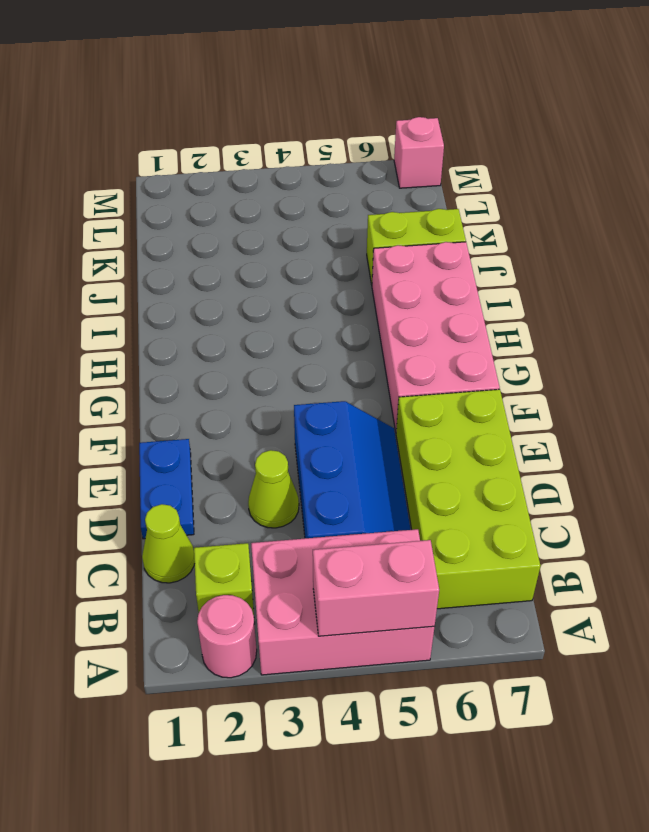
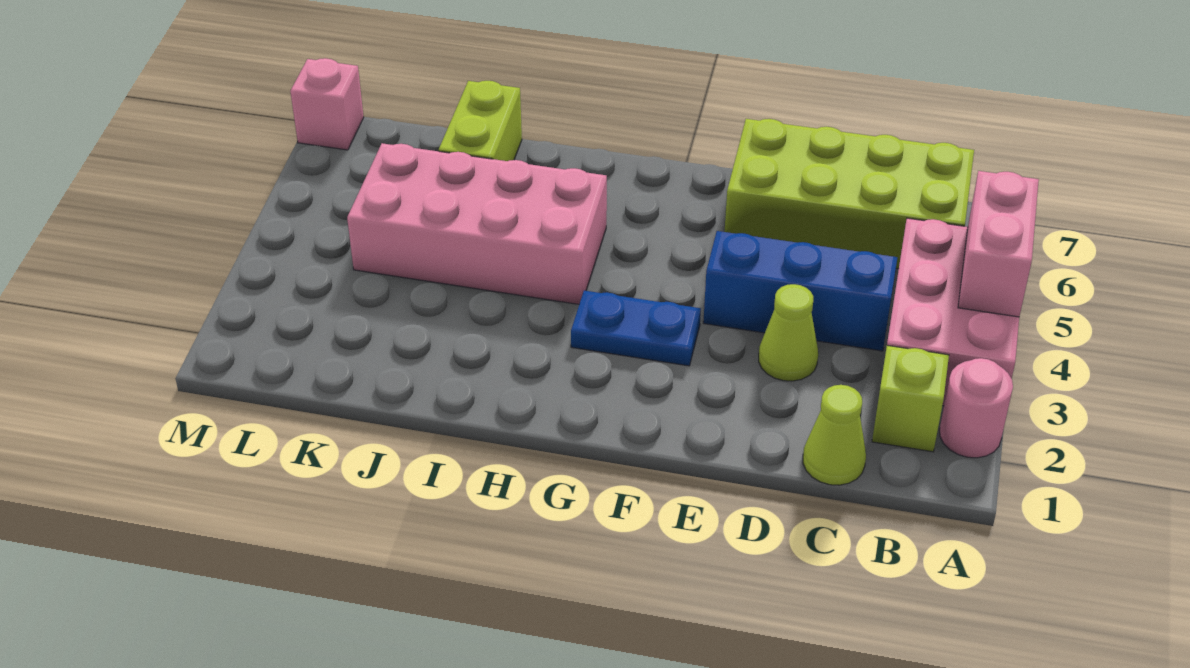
blue 1x2 plate [139,439,194,539] -> blue 1x2 plate moved to [571,291,701,366]
pink 2x4 brick [372,242,500,431] -> pink 2x4 brick moved to [347,143,607,304]

